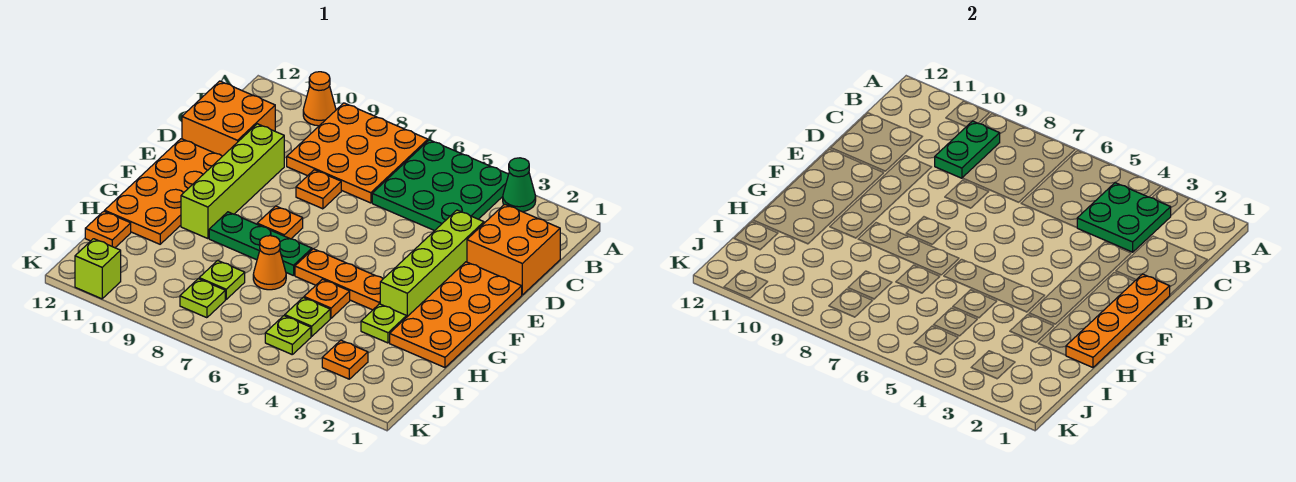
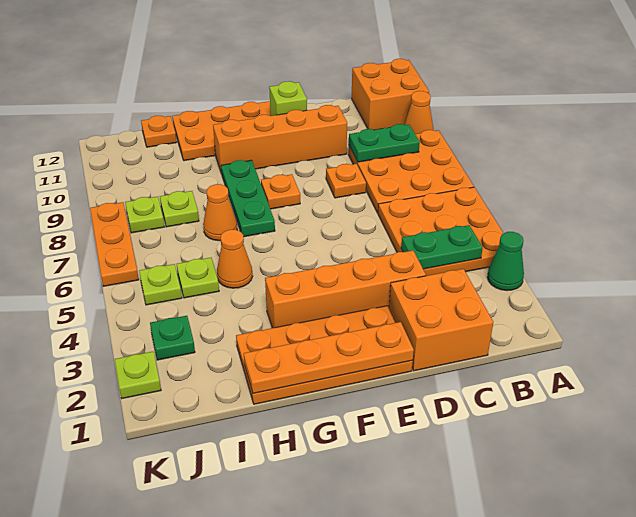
green 3x3 plate [372,140,509,231] -> orange 3x3 plate [378,187,503,276]
green 2x2 plate [1077,183,1171,252] -> green 1x2 plate [401,225,483,269]
orange 2x2 brick [182,81,275,156] -> orange 2x2 brick moved to [352,59,429,130]
lime 1x4 brick [380,210,484,317] -> orange 1x4 brick [265,251,426,328]
lime 1x4 brick [181,124,284,239] -> orange 1x4 brick [213,105,347,174]
orange 1x3 plate [295,249,383,310] -> orange 1x3 plate moved to [90,202,139,286]
lime 1x1 plate [361,304,407,343] -> lime 1x1 plate moved to [115,352,161,398]
orange 1x1 plate [304,279,350,318] -> orange 1x1 cone [217,230,253,288]
orange 1x1 plate [322,340,368,379] -> green 1x1 plate [150,316,195,360]
lime 1x1 brick [75,239,121,299] -> lime 1x1 brick moved to [269,81,307,116]

